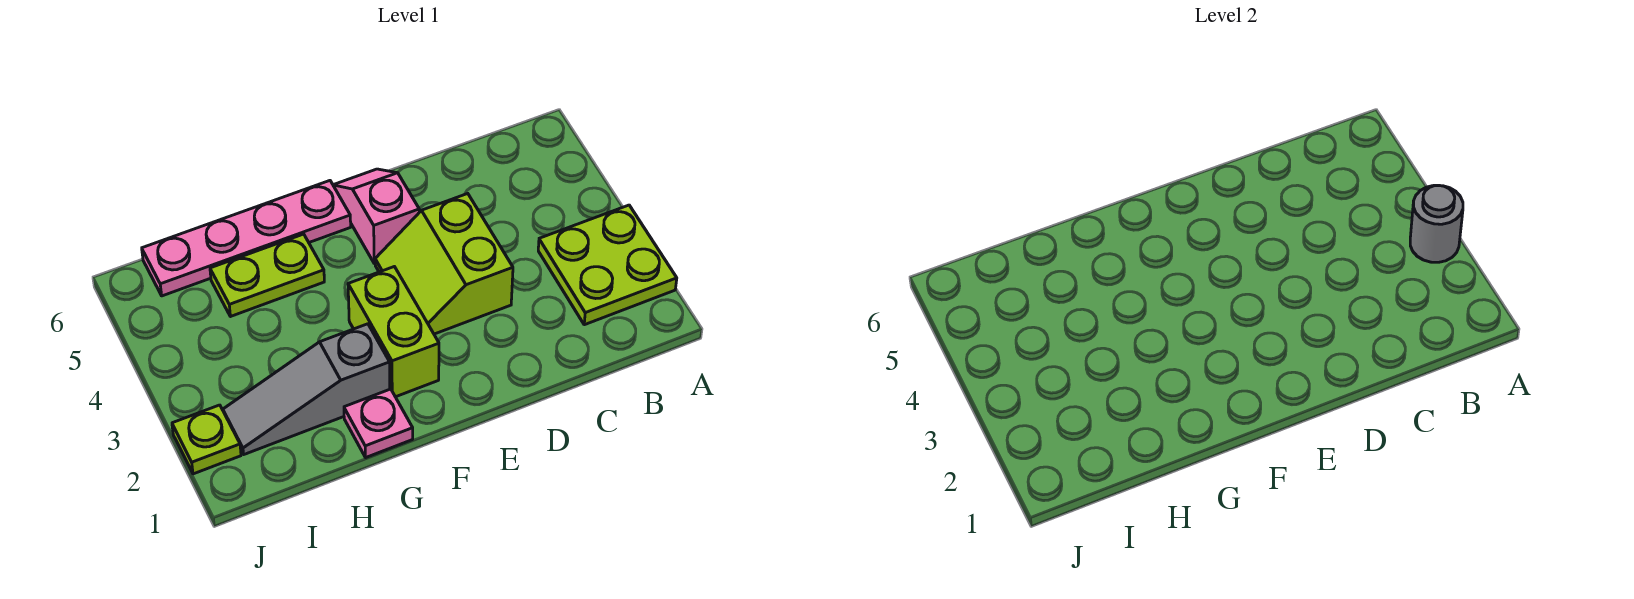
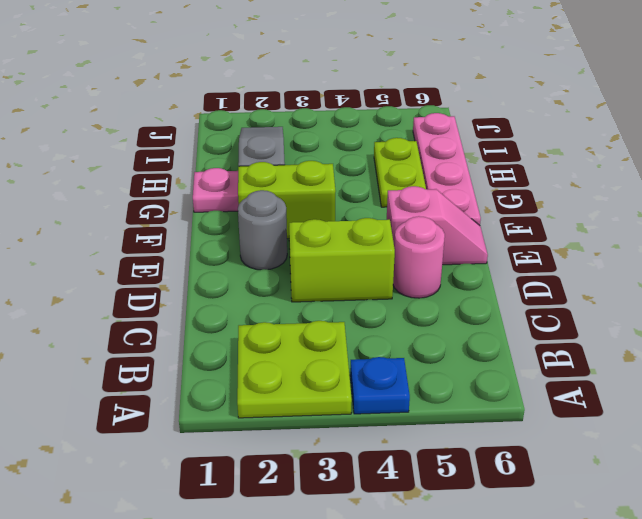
grey 1x1 round brick [1410,185,1463,262] -> grey 1x1 round brick moved to [238,190,287,270]
none -> blue 1x1 plate [350,357,410,414]
none -> pink 1x1 round brick [393,216,445,298]
lime 1x1 plate [172,405,241,474] -> none

